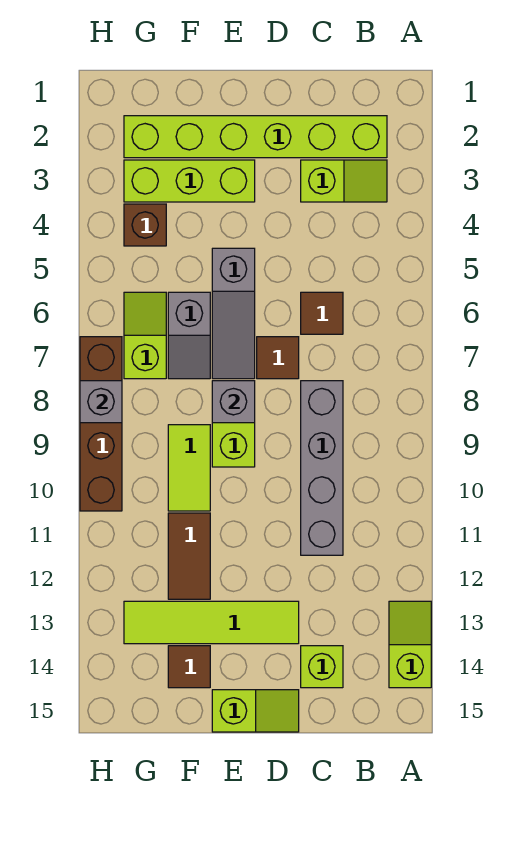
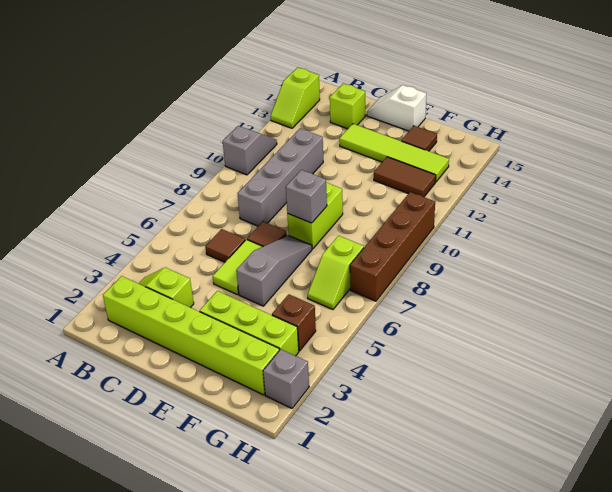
lime 1x2 slope [212,690,299,732] -> white 1x2 slope [367,85,426,131]
grey 1x2 slope [168,292,210,379] -> grey 1x2 slope moved to [223,126,277,175]
lime 1x2 tile [168,425,210,511] -> lime 1x2 tile moved to [213,239,263,295]
brown 1x2 tile [168,513,210,599] -> brown 1x2 tile turned to [374,157,436,197]
grey 1x1 brick [80,381,122,423] -> grey 1x1 brick moved to [263,349,309,408]

